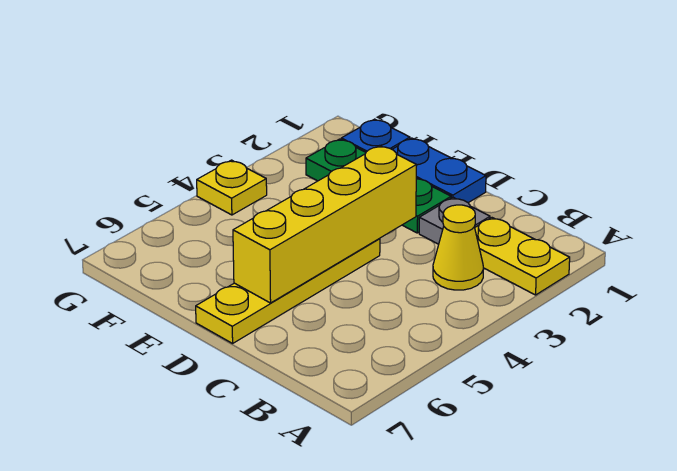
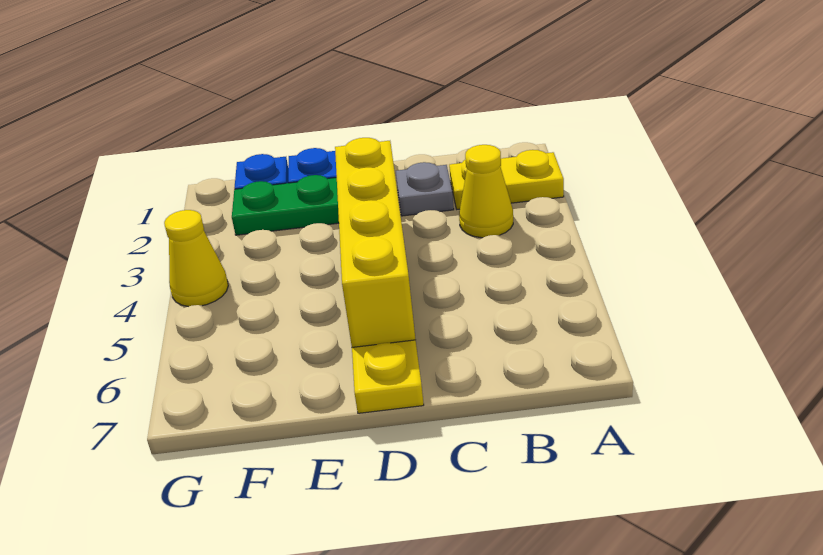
yellow 1x1 plate [197,160,267,215] -> yellow 1x1 cone [164,210,228,307]

